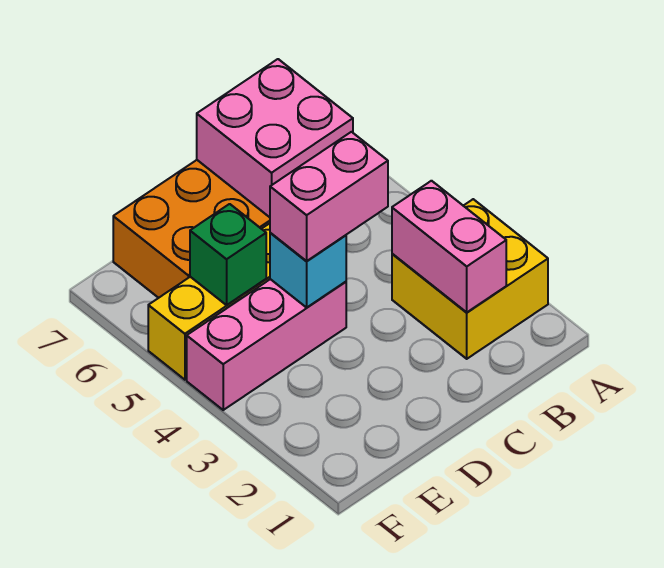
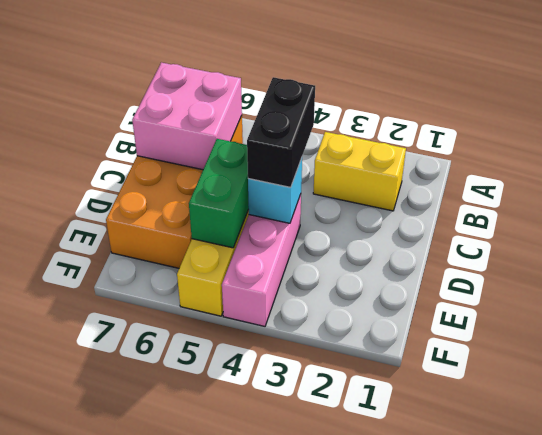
yellow 2x2 brick [392,199,548,359] -> yellow 1x2 brick [313,132,406,211]
pink 1x2 brick [392,181,506,312] -> none
pink 1x2 brick [270,132,388,261] -> black 1x2 brick [247,77,315,187]
green 1x1 brick [190,204,266,305] -> green 1x2 brick [189,139,249,248]

